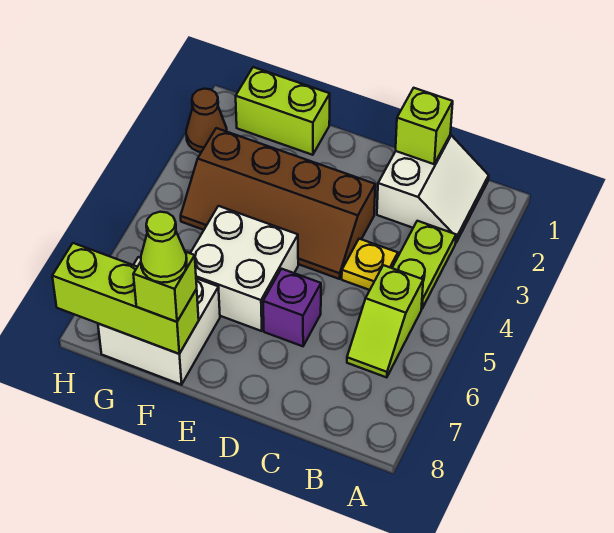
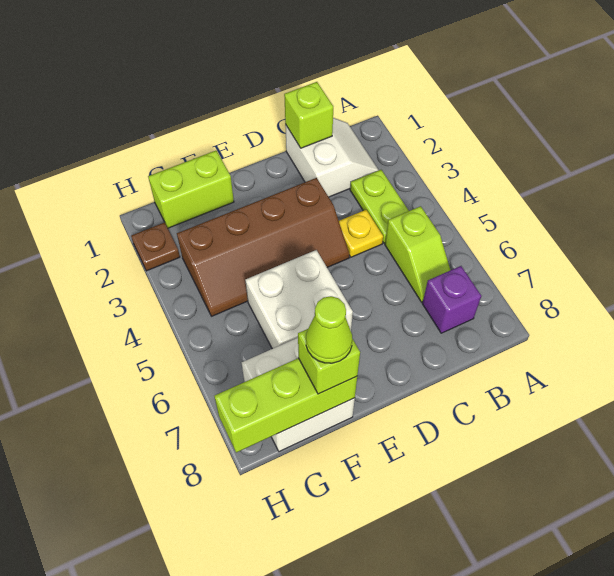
purple 1x1 brick [263,269,321,346] -> purple 1x1 brick moved to [422,266,481,333]
brown 1x1 cone [186,89,227,152] -> brown 1x1 plate [131,222,180,271]

